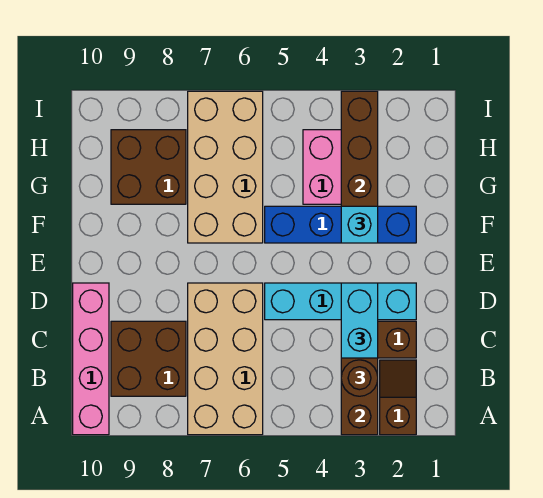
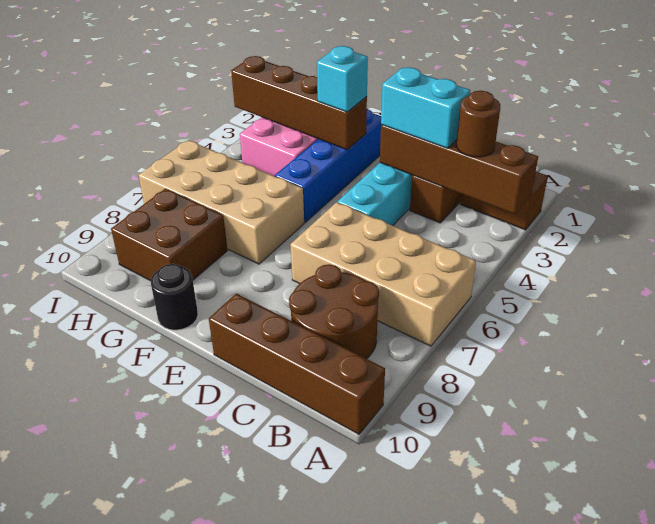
pink 1x4 brick [73,283,109,435] -> brown 1x4 brick [209,293,385,434]
brown 2x2 brick [111,321,186,396] -> brown 2x2 round brick [289,264,379,359]
none -> black 1x1 round brick [151,264,198,330]

